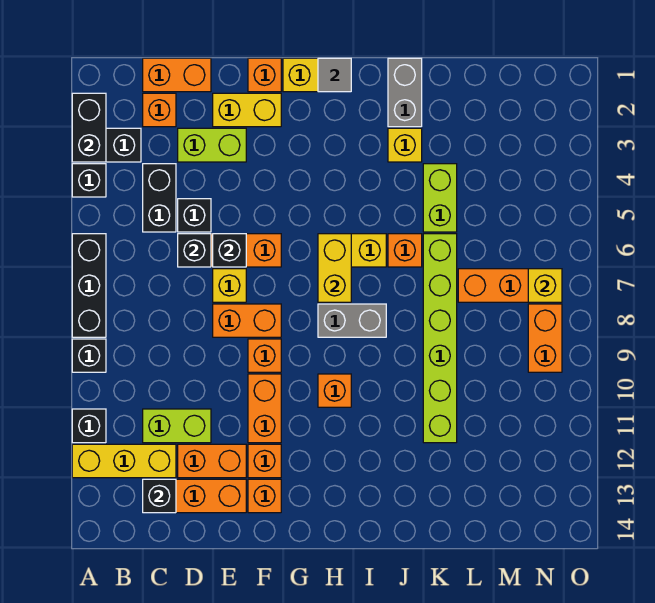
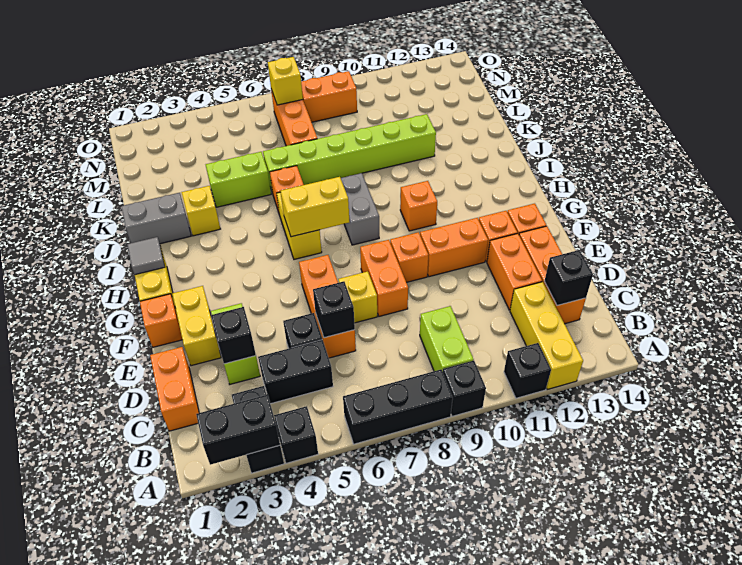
orange 1x1 brick [143,93,176,127] -> none
lime 1x2 brick [143,409,211,443] -> lime 1x2 brick moved to [420,306,474,372]
black 1x1 brick [213,234,246,267] -> black 1x1 brick moved to [211,307,256,364]

